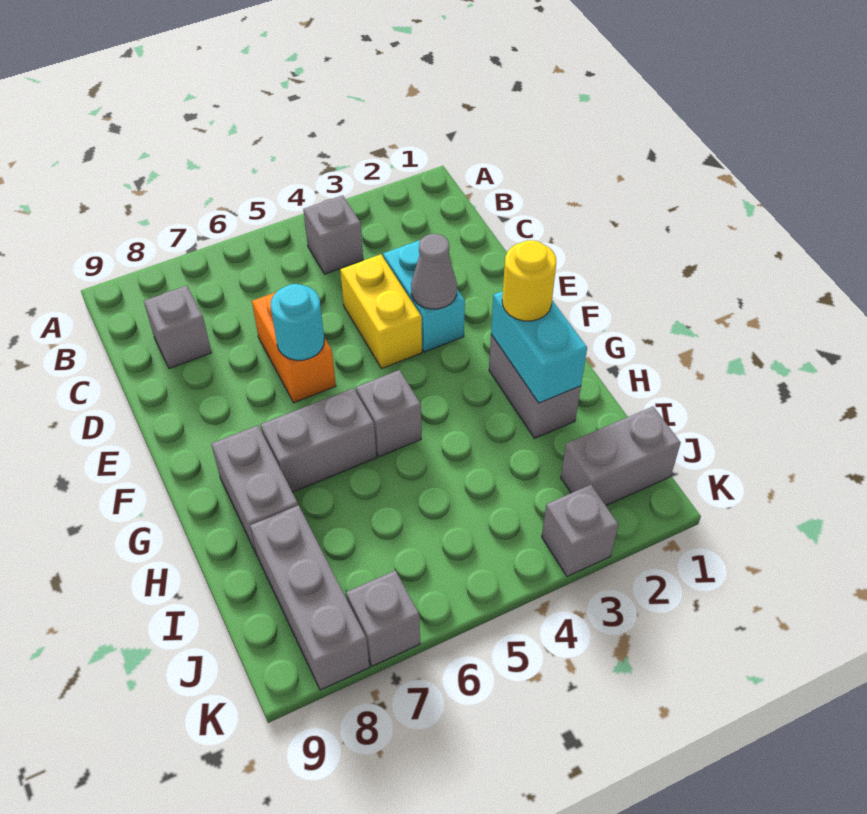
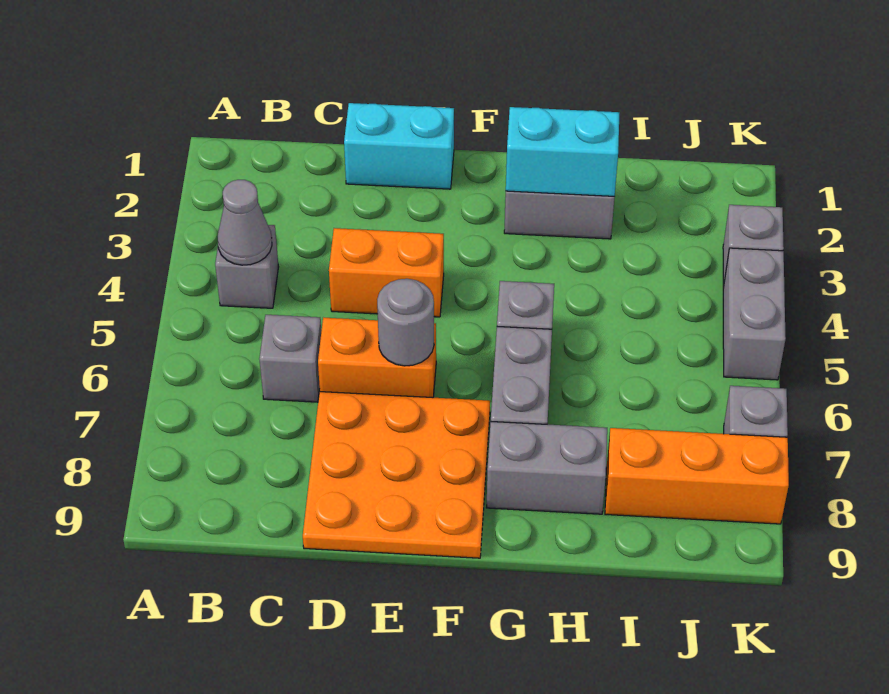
grey 1x1 brick [144,286,212,369] -> grey 1x1 brick moved to [259,315,321,402]
cyan 1x2 brick [383,240,465,352] -> cyan 1x2 brick moved to [344,103,454,189]
yellow 1x2 brick [340,254,422,369] -> orange 1x2 brick [329,228,444,317]
none -> orange 3x3 plate [303,392,490,558]
grey 1x1 cone [411,234,457,309] -> grey 1x1 cone moved to [218,180,272,265]
cyan 1x1 round brick [271,284,324,360] -> grey 1x1 round brick [377,279,434,366]
yellow 1x1 round brick [502,240,556,321] -> none
grey 1x3 brick [250,505,369,690] -> orange 1x3 brick [605,428,789,524]
grey 1x2 brick [561,407,681,505] -> grey 1x2 brick moved to [723,248,786,380]

